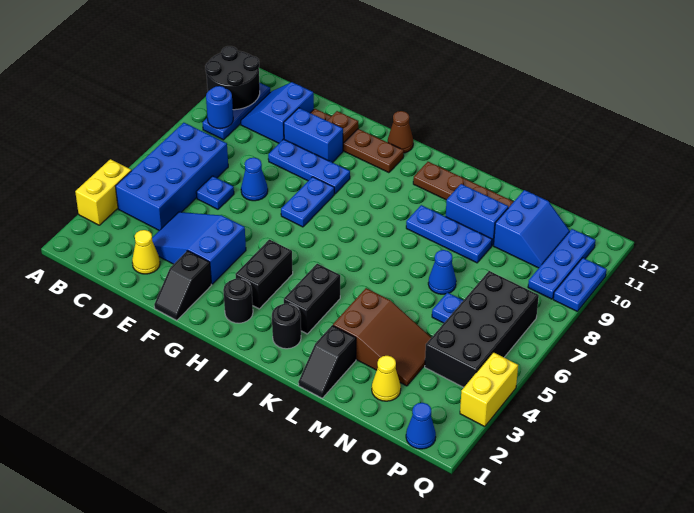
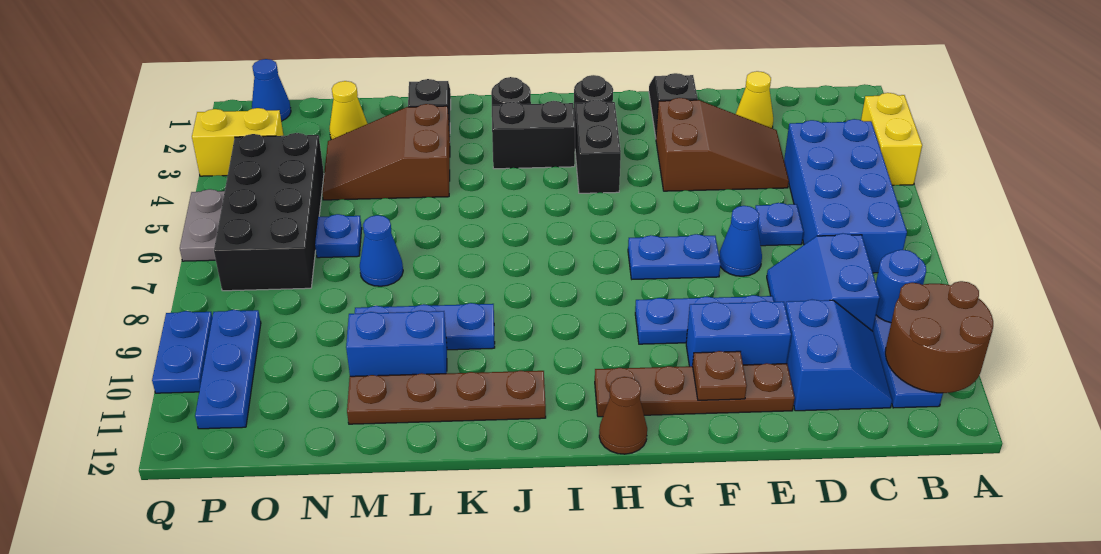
black 2x2 round brick [205,46,260,110] -> brown 2x2 round brick [885,281,993,393]
blue 2x3 slope [152,212,246,284] -> brown 2x3 slope [656,98,789,191]
blue 1x2 plate [281,177,334,227] -> blue 1x2 plate turned to [628,234,721,279]
black 1x2 brick [284,264,340,334] -> black 1x2 brick turned to [492,101,575,169]
blue 2x2 slope [494,190,570,268] -> blue 2x2 slope moved to [767,233,880,331]
yellow 1x2 brick [460,352,518,427] -> yellow 1x2 brick turned to [192,108,283,176]
none -> grey 1x2 plate [180,189,225,261]

